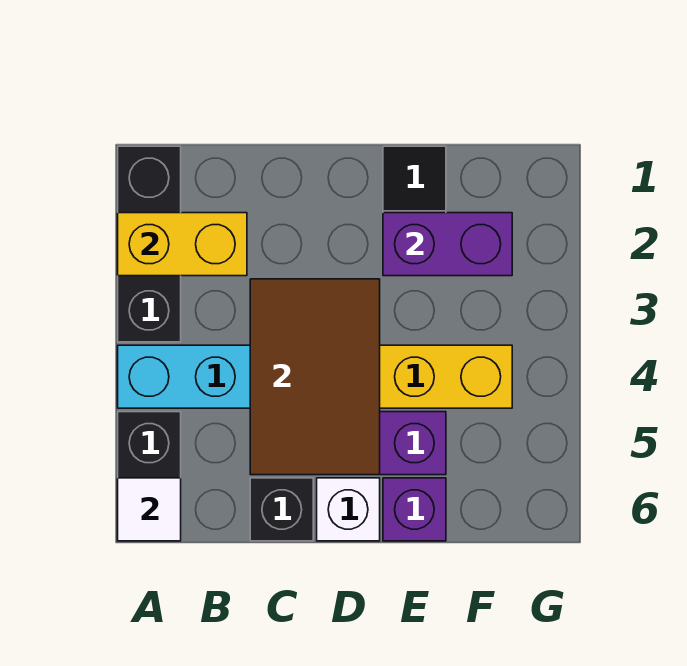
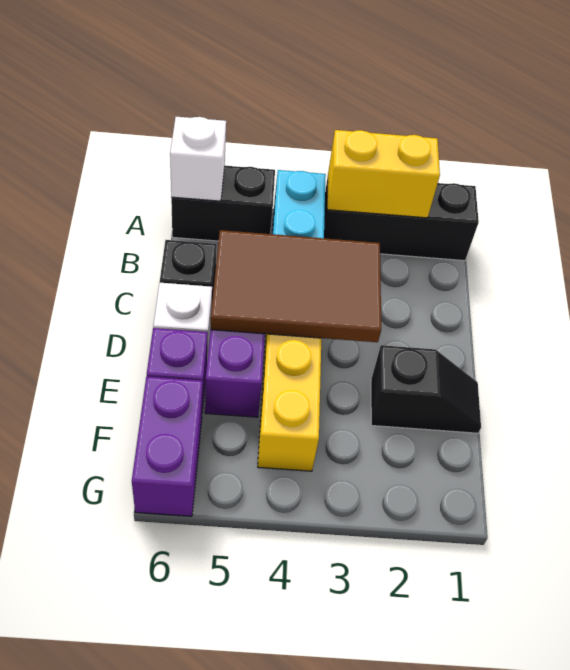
yellow 1x2 brick [118,213,247,276] -> yellow 1x2 brick turned to [327,130,440,218]
white 1x1 tile [118,478,181,541] -> white 1x1 brick [170,117,226,201]
purple 1x2 brick [383,213,512,276] -> purple 1x2 brick moved to [132,377,203,516]

